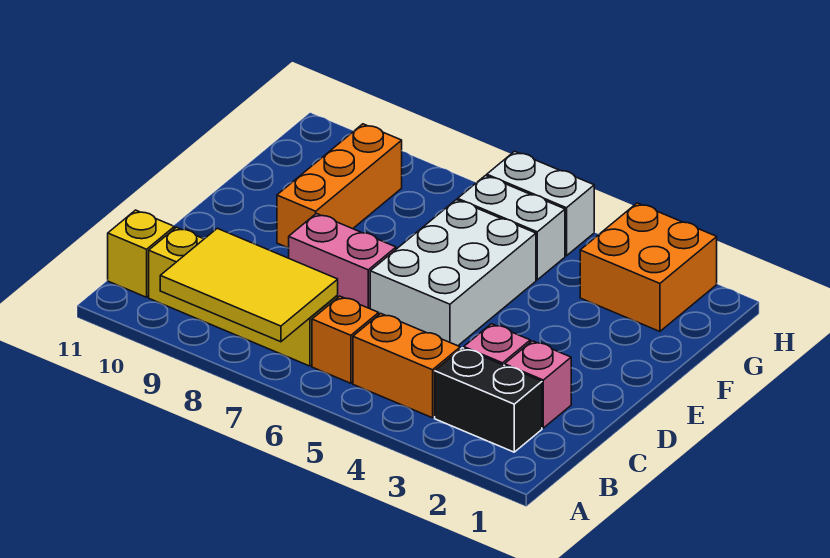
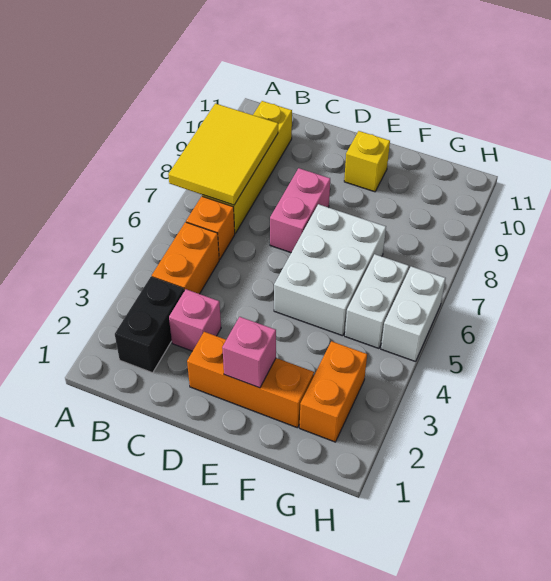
yellow 1x1 brick [108,210,174,297] -> yellow 1x1 brick moved to [344,131,390,192]
pink 1x1 brick [505,341,571,428] -> pink 1x1 brick moved to [222,317,276,388]
white 2x3 brick [370,200,536,346] -> white 2x3 brick turned to [274,204,386,336]
orange 1x3 brick [277,124,402,248] -> orange 1x3 brick moved to [187,332,314,428]
orange 2x2 brick [580,203,717,332] -> orange 1x2 brick [300,341,367,442]

